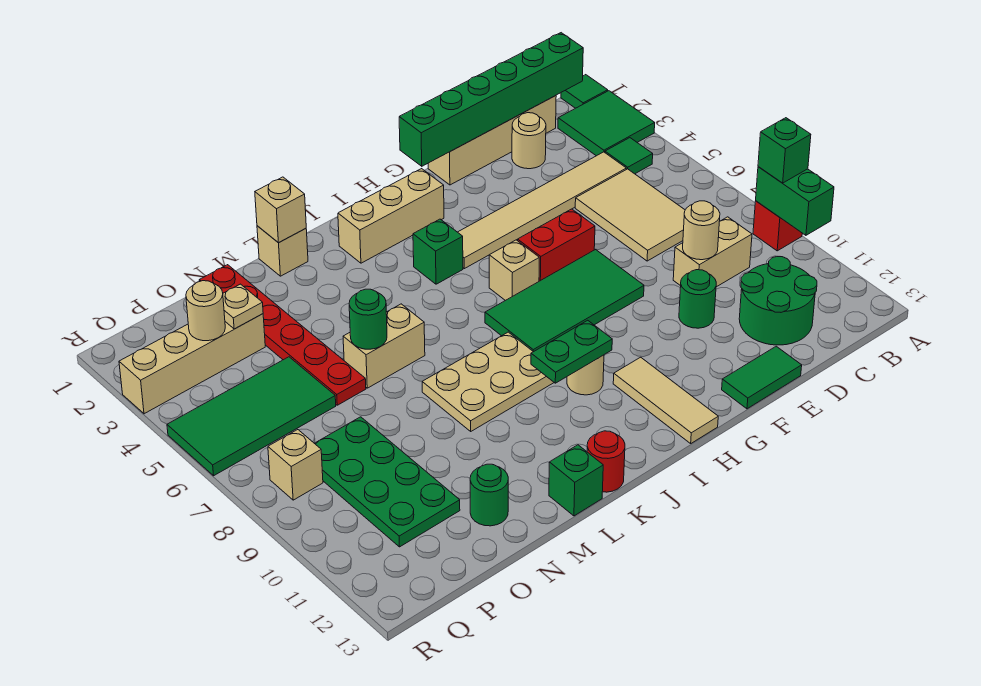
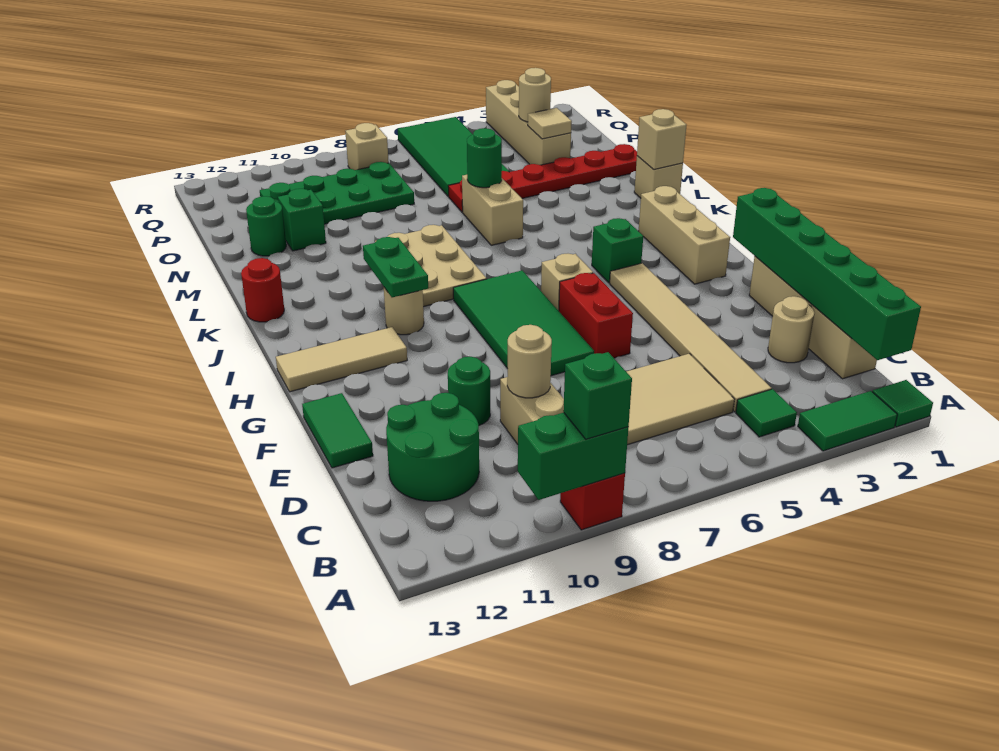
green 2x2 tile [558,91,655,156] -> green 1x2 tile [798,391,897,451]
green 1x1 brick [549,445,603,516] -> green 1x1 brick moved to [278,189,326,251]
tan 1x1 plate [223,284,263,329] -> tan 1x1 tile [528,108,572,139]

